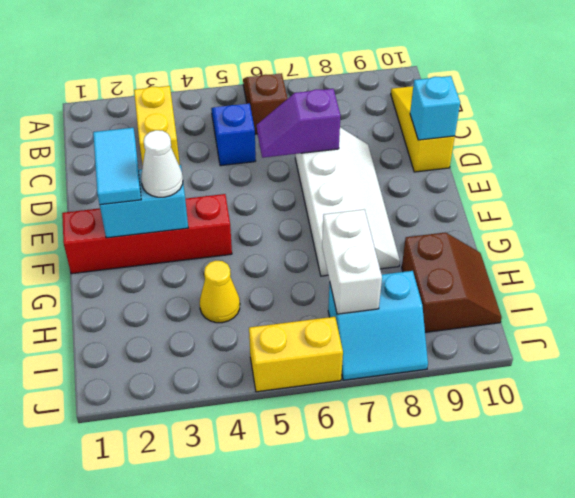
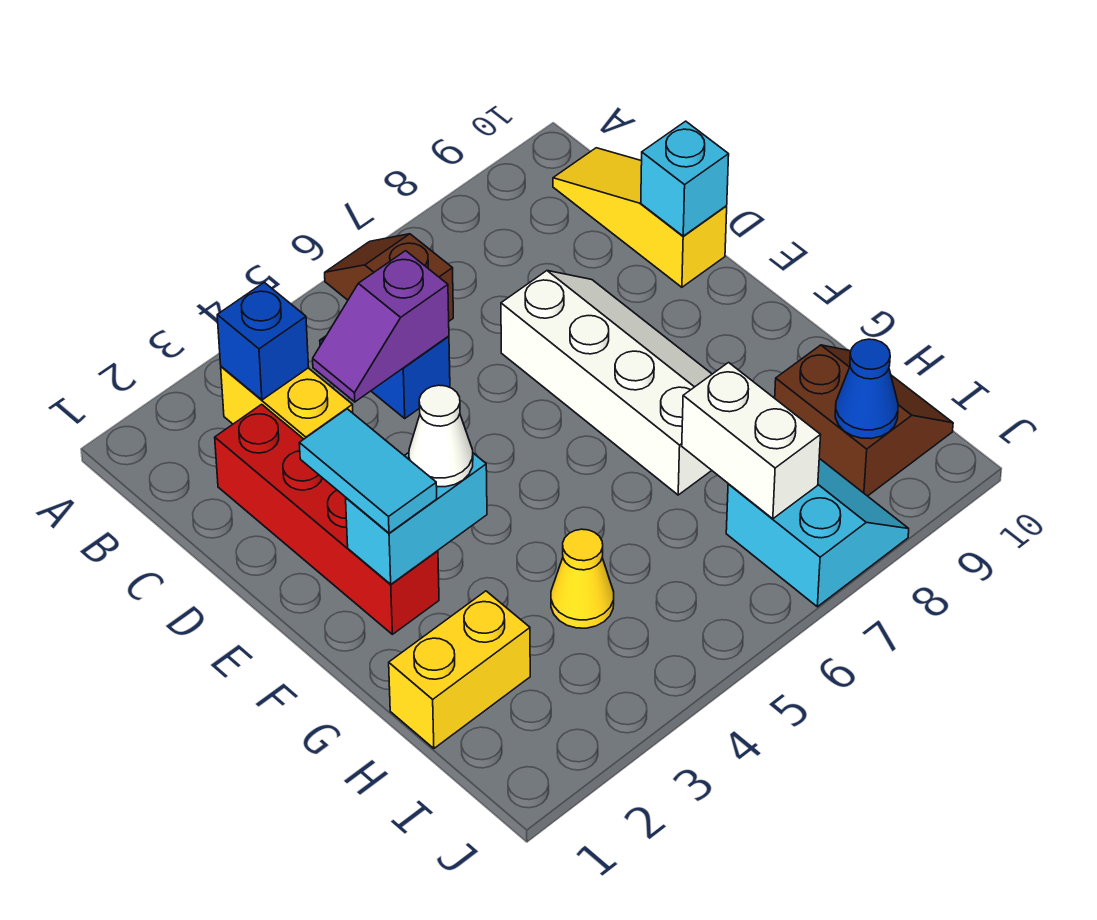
none -> blue 1x1 brick [217,282,309,400]
purple 1x2 slope [257,89,340,158] -> purple 1x2 slope moved to [313,251,449,402]
red 1x4 brick [62,194,232,274] -> red 1x4 brick turned to [215,404,439,634]
cyan 2x2 slope [328,271,428,380] -> cyan 2x2 slope turned to [726,458,909,607]
none -> blue 1x1 cone [835,339,898,439]
yellow 1x2 brick [249,317,343,392] -> yellow 1x2 brick moved to [389,591,530,748]

